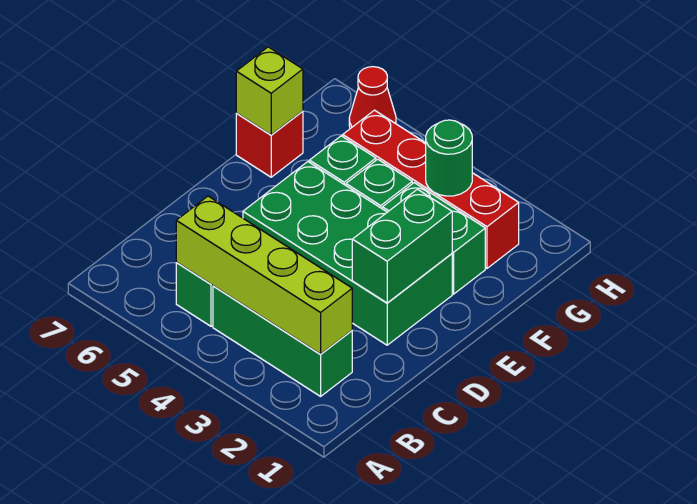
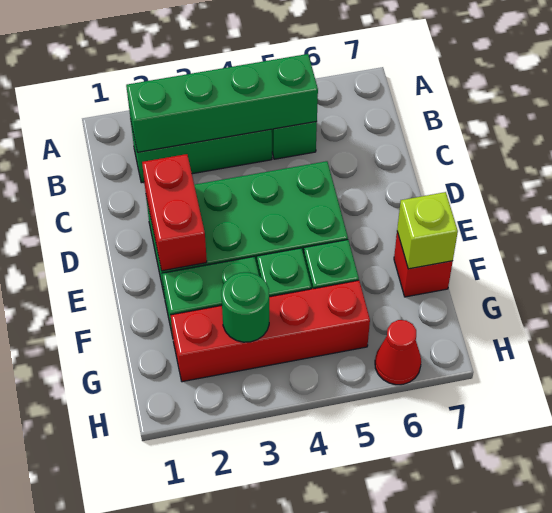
lime 1x4 brick [176,196,352,354] -> green 1x4 brick [126,54,318,152]
green 1x2 brick [352,189,452,303] -> red 1x2 brick [142,154,207,271]

